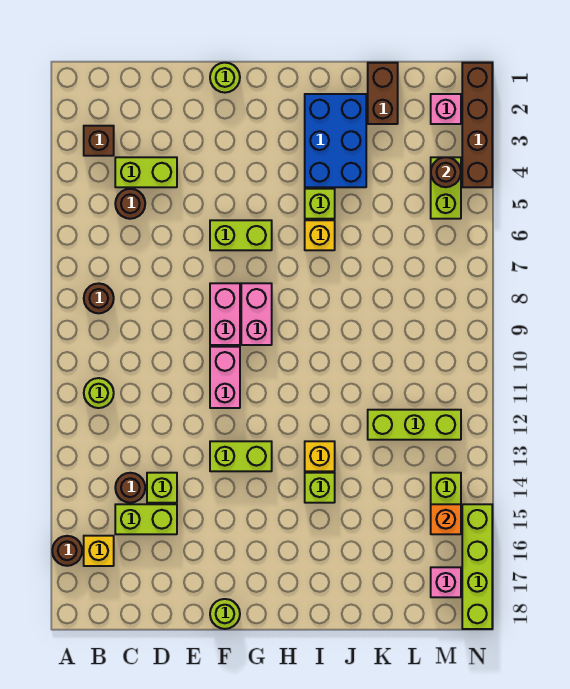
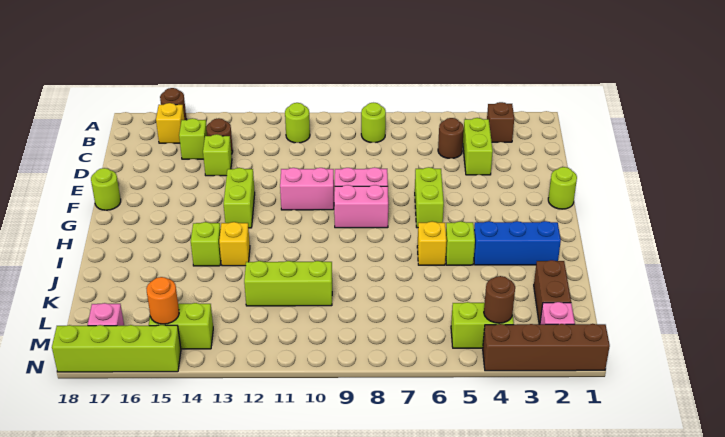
brown 1x1 round brick [84,283,114,313] -> lime 1x1 round brick [361,103,386,143]
lime 1x2 brick [115,504,177,534] -> lime 1x1 brick [179,118,207,159]
blue 2x3 brick [305,94,366,187] -> blue 1x3 brick [474,221,561,265]
brown 1x2 brick [368,63,398,124] -> brown 1x2 brick turned to [534,260,571,324]
lime 1x3 brick [368,410,461,440] -> lime 1x3 brick turned to [244,261,332,306]
orange 1x1 brick [431,504,461,534] -> orange 1x1 round brick [146,277,179,324]

